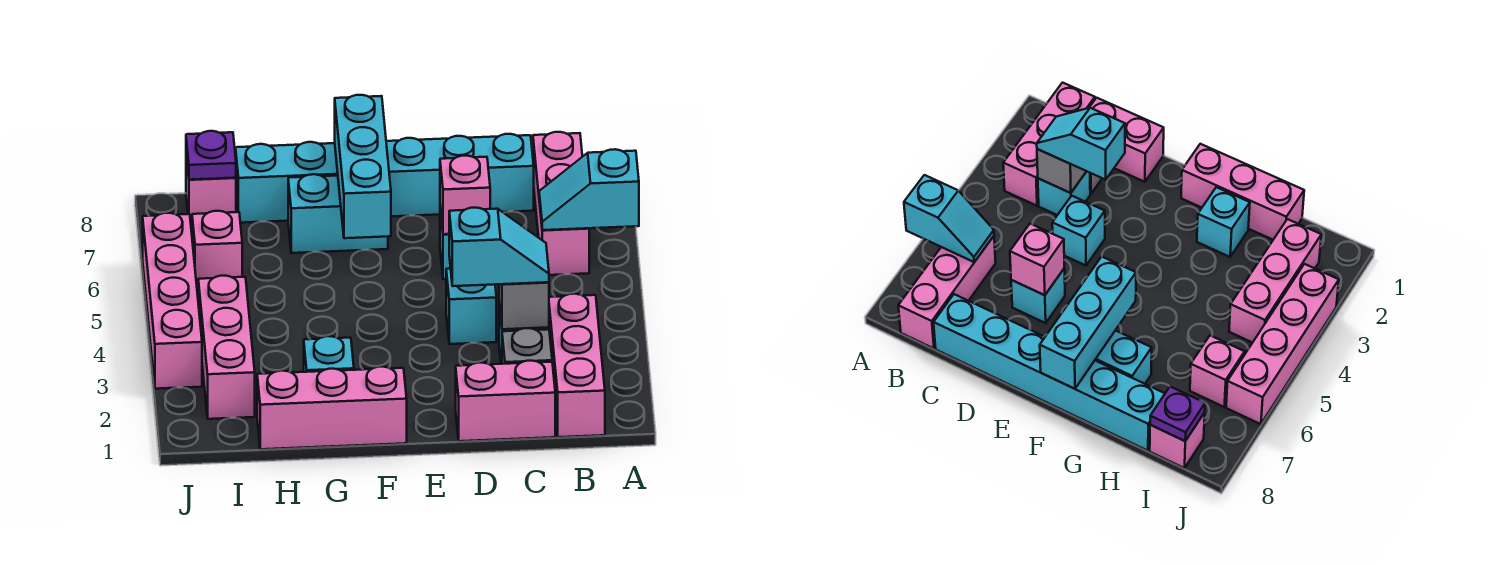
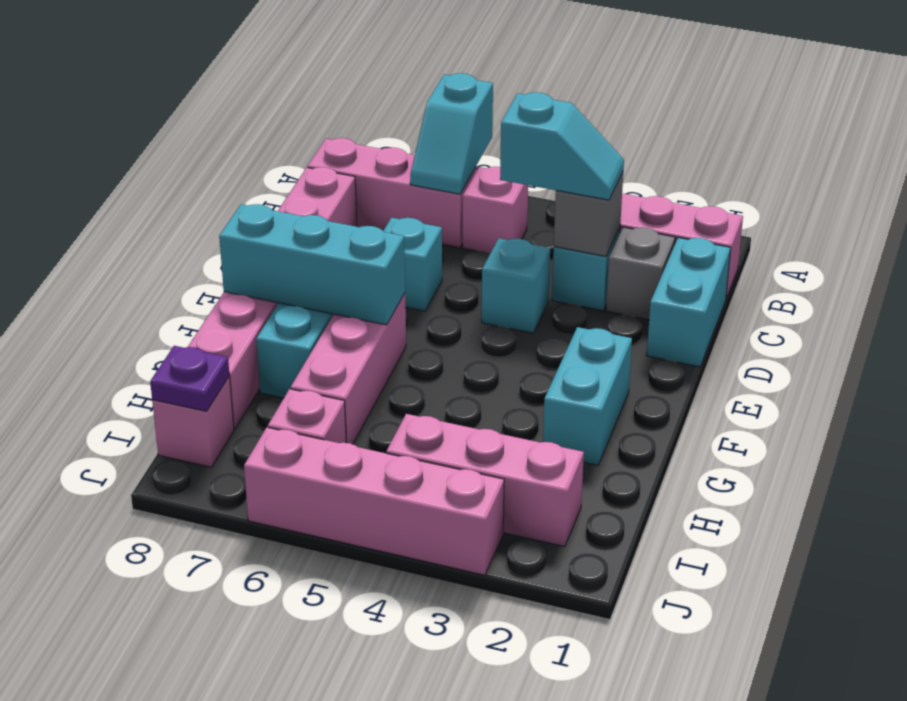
pink 1x2 brick [456,361,555,441] -> cyan 1x2 brick [647,238,731,367]
cyan 1x2 slope [449,208,549,286] -> cyan 1x2 slope turned to [500,92,624,200]
cyan 1x6 brick [236,134,534,223] -> pink 1x6 brick [188,167,357,429]
pink 1x1 brick [440,156,490,234] -> pink 1x1 brick moved to [463,167,528,253]
pink 1x3 brick [257,367,407,449] -> pink 1x3 brick moved to [291,294,406,444]
cyan 1x1 brick [304,336,354,372] -> cyan 1x2 brick [543,327,632,465]

